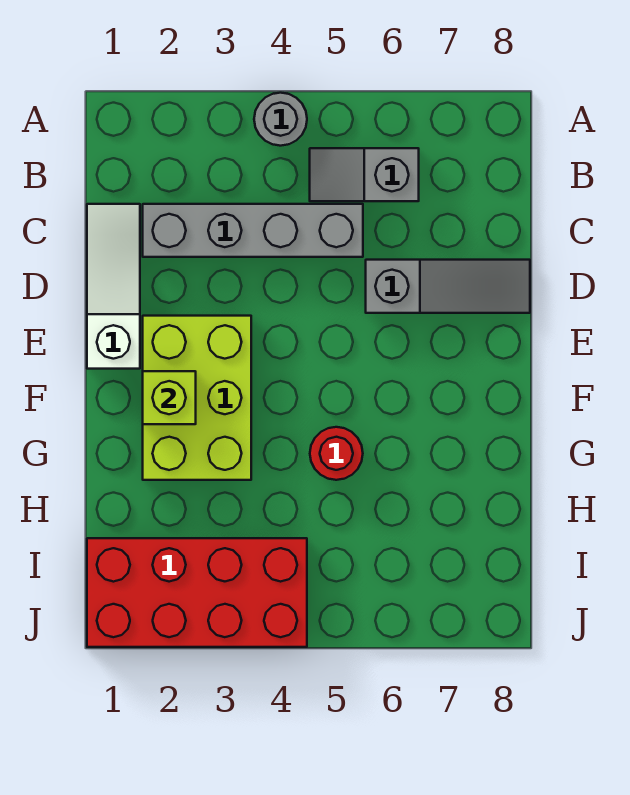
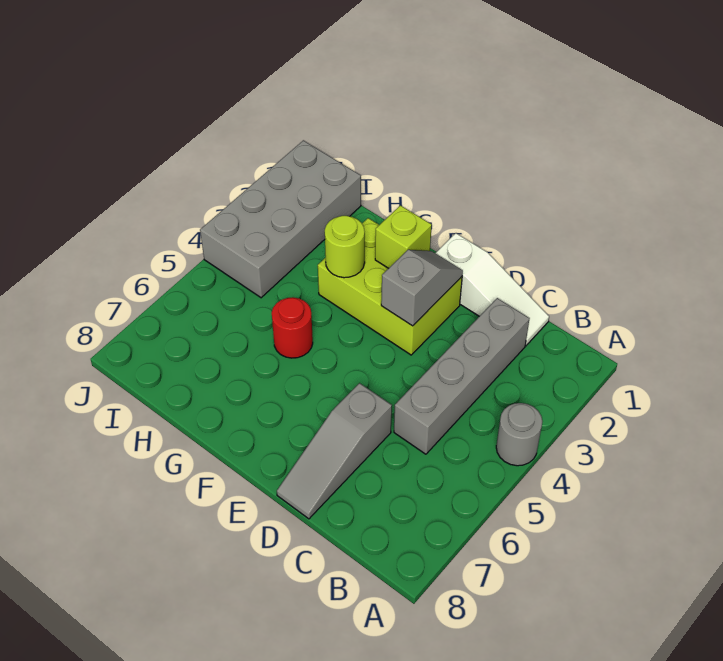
grey 1x2 slope [310,148,419,201] -> grey 1x2 slope moved to [381,250,463,326]
none -> lime 1x1 round brick [325,216,365,278]
red 2x4 brick [87,538,307,647] -> grey 2x4 brick [200,140,361,298]

